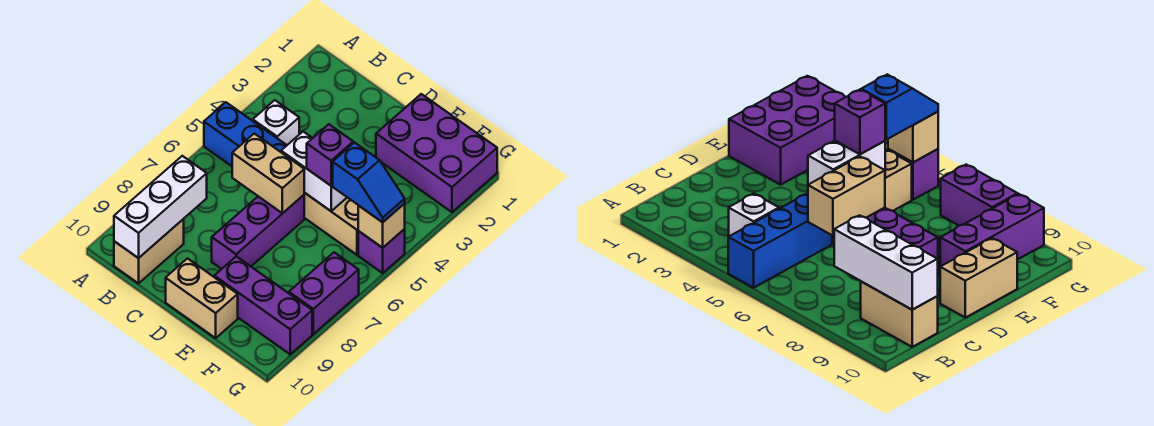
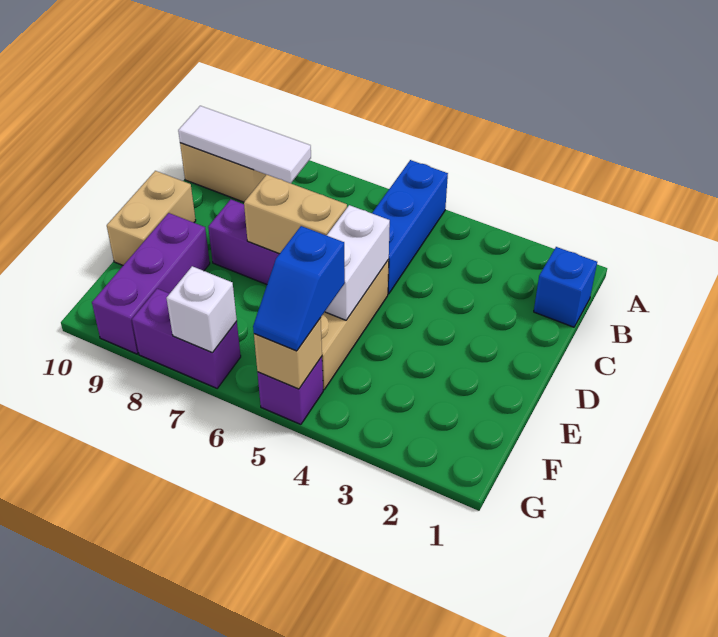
none -> blue 1x1 brick [534,247,597,327]
white 1x1 brick [253,100,299,145] -> white 1x1 brick moved to [166,266,237,352]
white 1x3 brick [114,156,207,258] -> white 1x3 tile [178,106,311,183]
tan 1x2 brick [232,134,304,213] -> tan 1x2 brick turned to [244,175,347,254]
purple 2x3 brick [376,94,497,212] -> none
purple 1x1 brick [307,124,353,186] -> none

